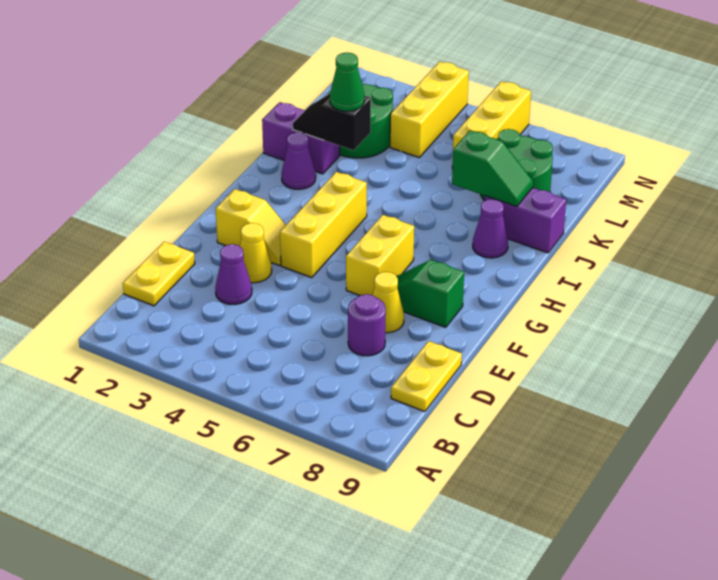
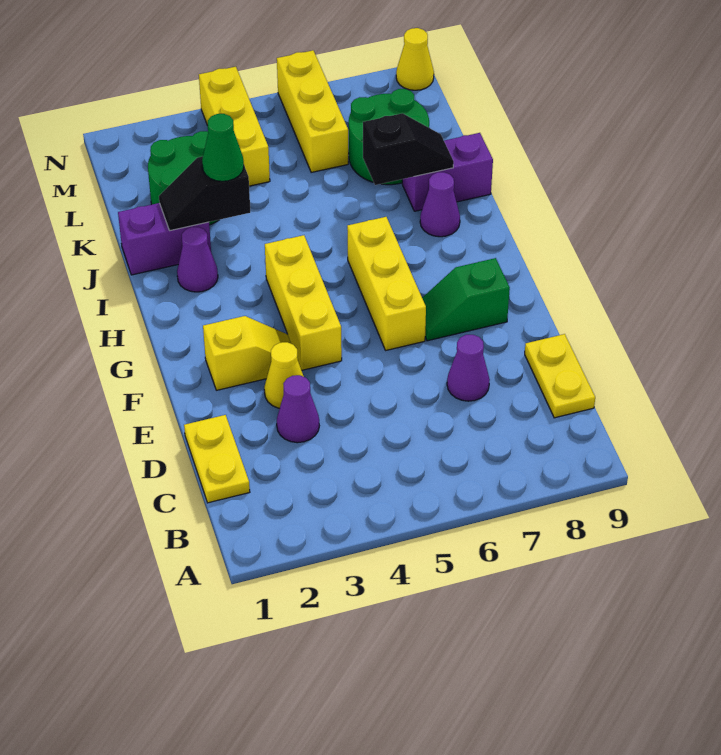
purple 1x1 round brick [348,294,386,356] -> purple 1x1 cone [447,335,490,401]
yellow 1x1 cone [373,272,404,333] -> yellow 1x1 cone moved to [396,28,434,90]
yellow 1x2 brick [346,215,414,295] -> yellow 1x3 brick [347,217,426,350]
green 1x2 slope [452,131,533,207] -> black 1x2 slope [363,113,454,185]

